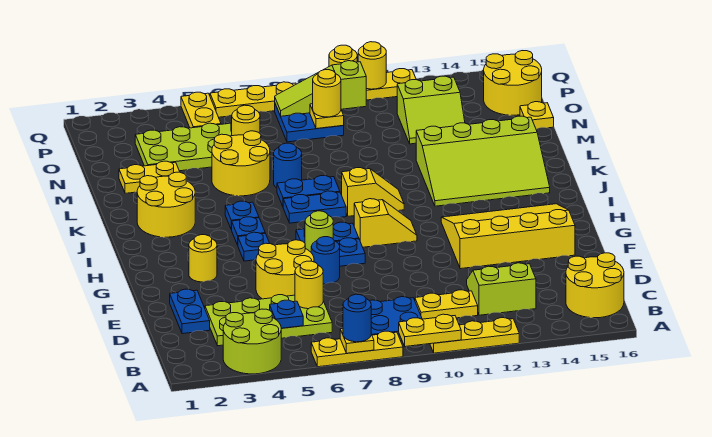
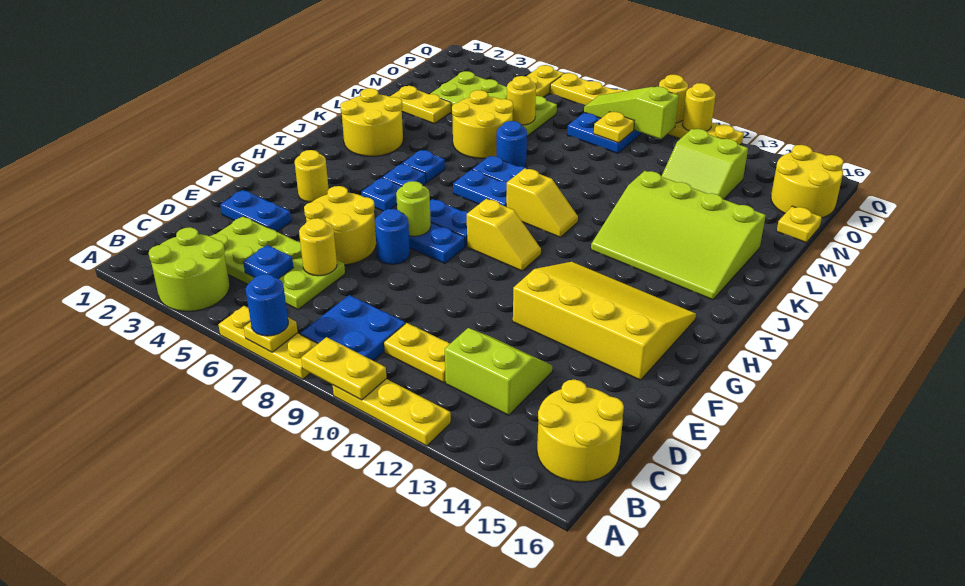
blue 1x2 plate [170,289,210,334] -> blue 1x2 plate turned to [221,190,291,232]
yellow 1x1 round brick [313,70,341,117] -> none

